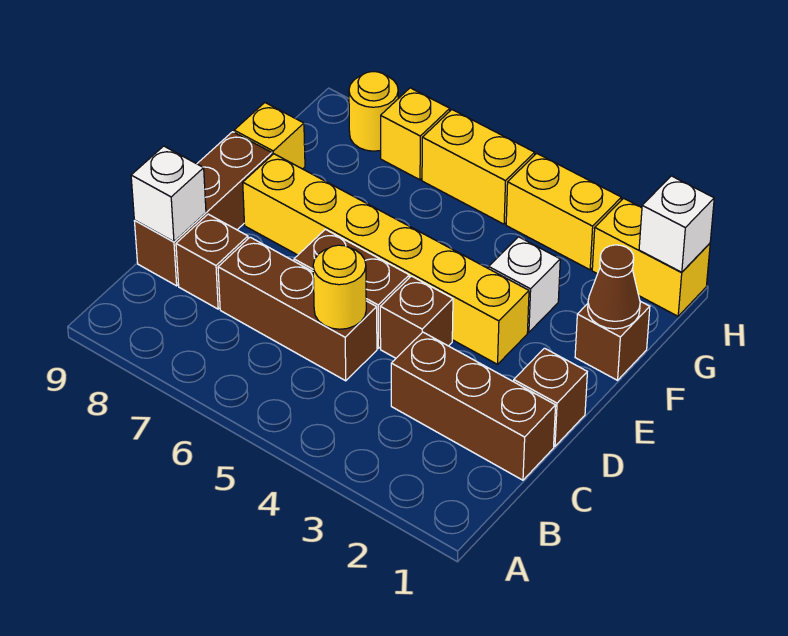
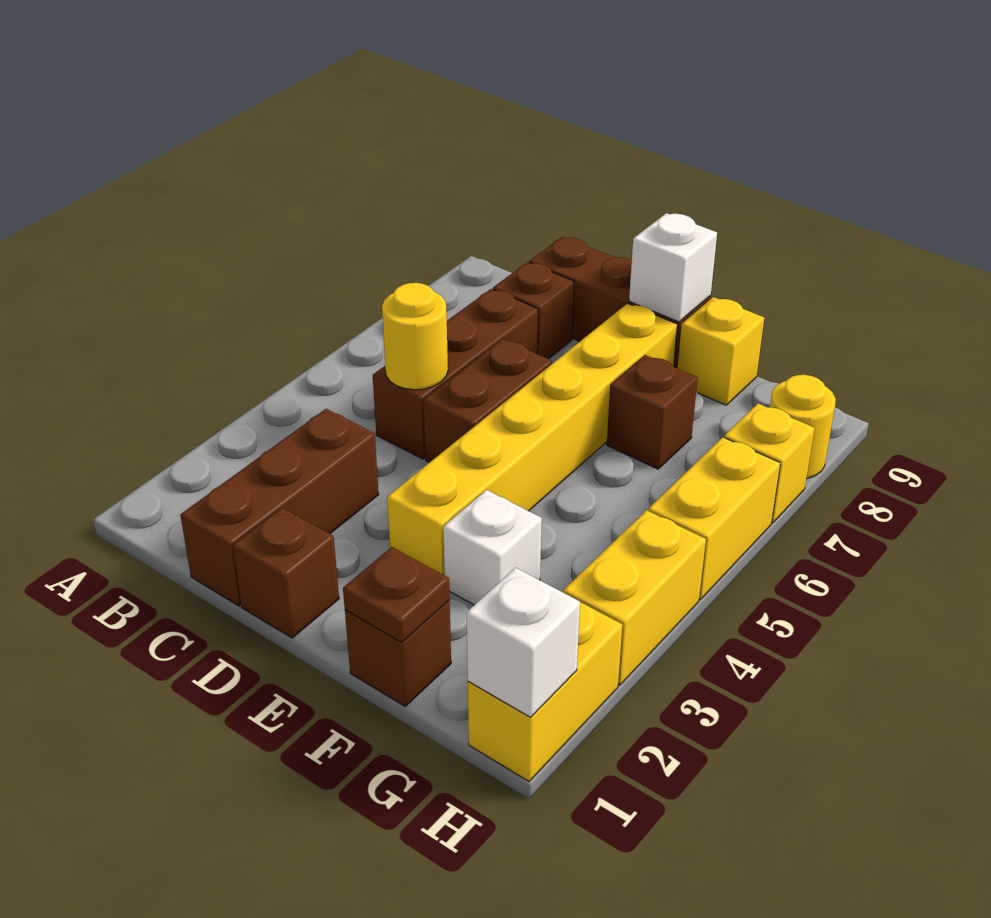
white 1x1 brick [131,146,206,242] -> white 1x1 brick moved to [629,213,717,322]
brown 1x1 brick [380,276,453,358] -> brown 1x1 brick moved to [607,355,698,469]
brown 1x1 cone [588,245,640,329] -> brown 1x1 plate [343,547,450,642]

